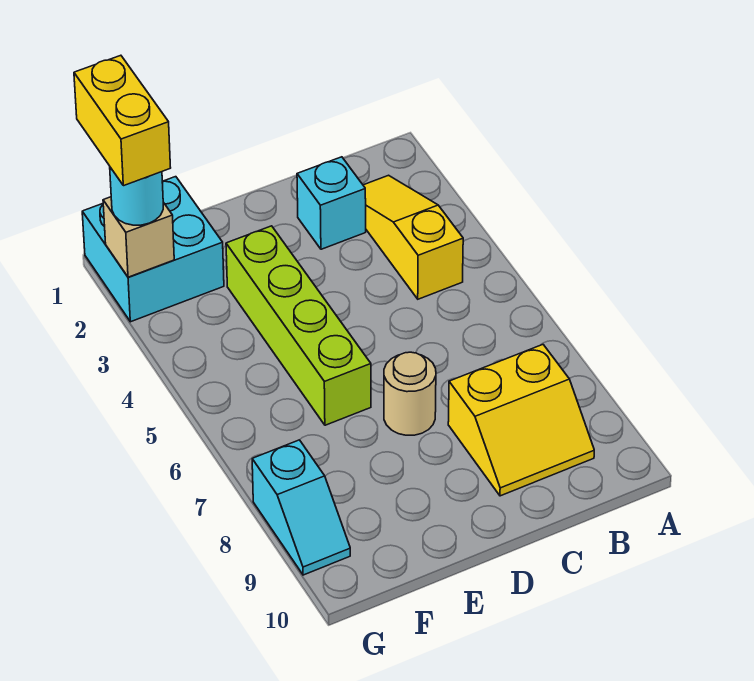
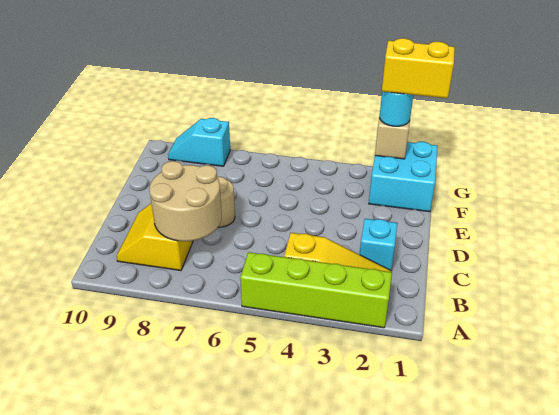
none -> tan 2x2 round brick [150,161,222,241]
lime 1x4 brick [226,226,371,425] -> lime 1x4 brick moved to [240,252,392,328]

